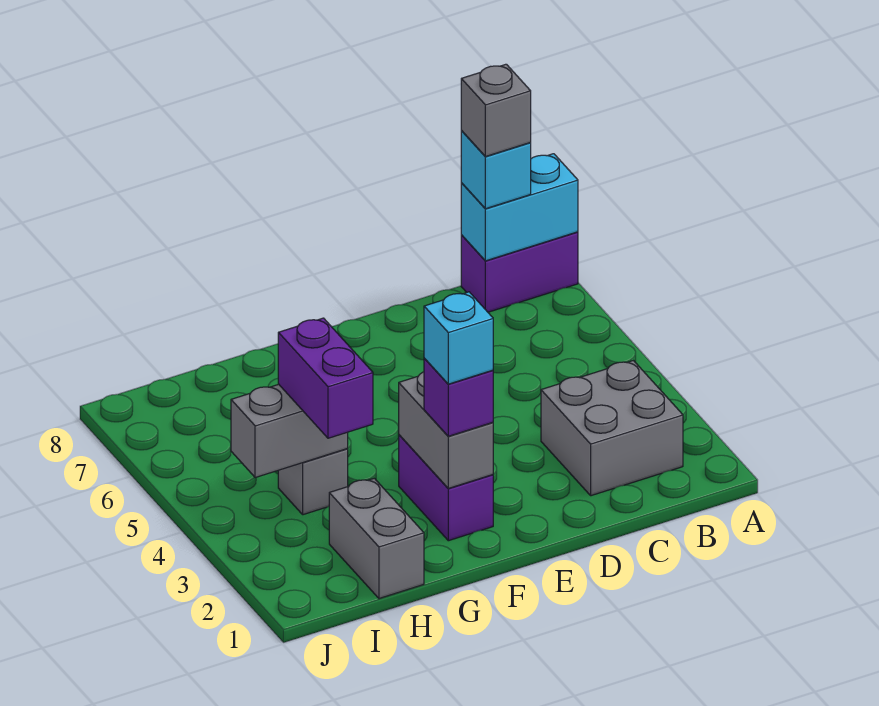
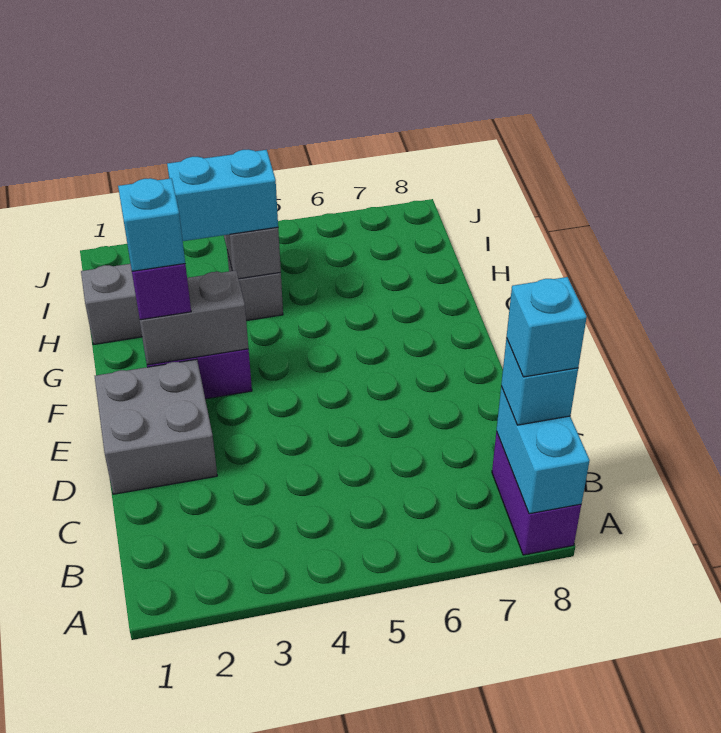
grey 2x2 brick [541,361,683,496] -> grey 2x2 brick moved to [95,359,217,494]
grey 1x1 brick [461,64,531,157] -> cyan 1x1 brick [507,277,587,377]
purple 1x2 brick [278,318,373,438] -> cyan 1x2 brick [167,149,278,241]

